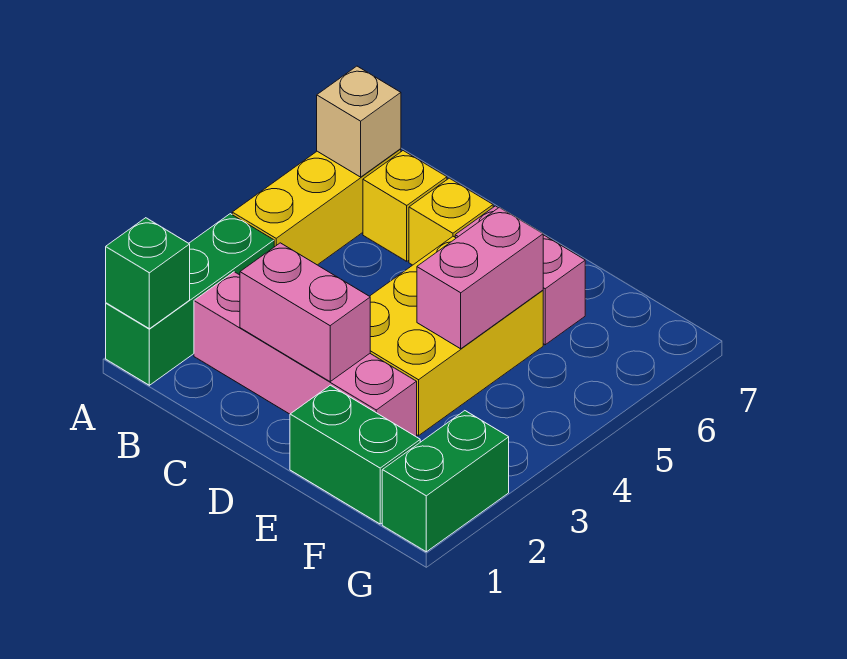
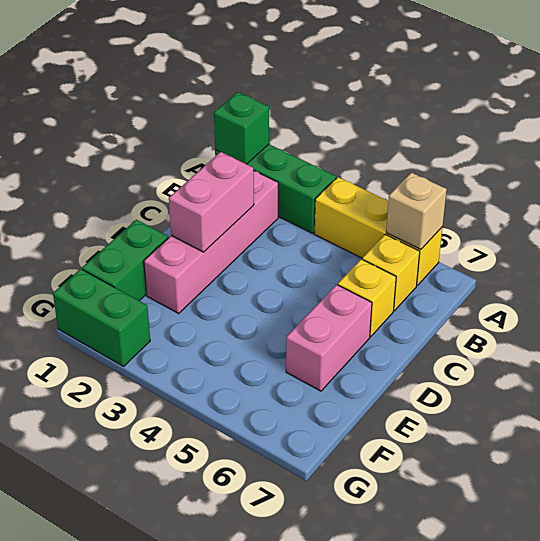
yellow 2x3 brick [370,236,543,436] -> none
pink 1x2 brick [417,207,543,349] -> none

